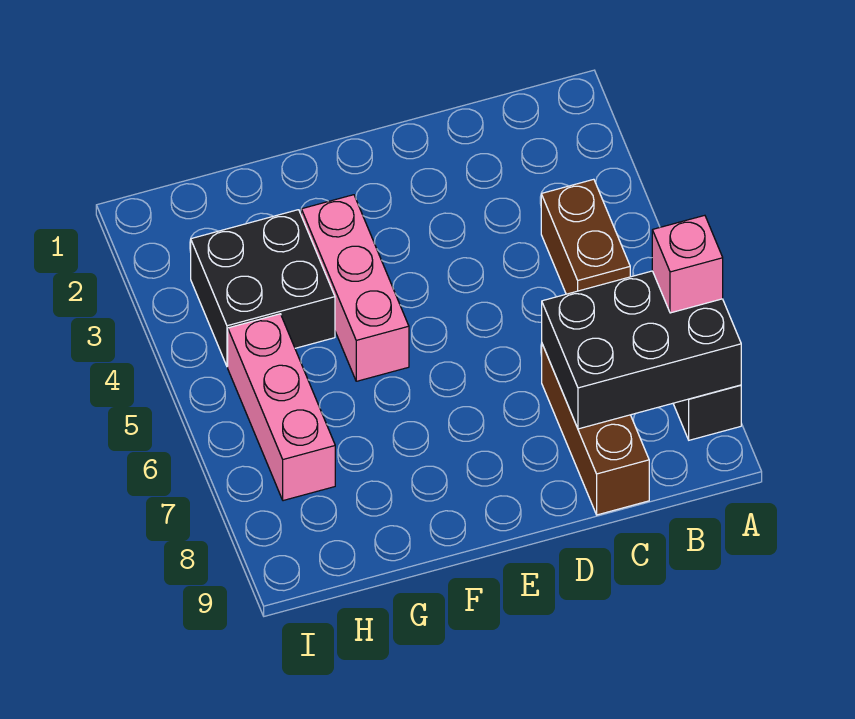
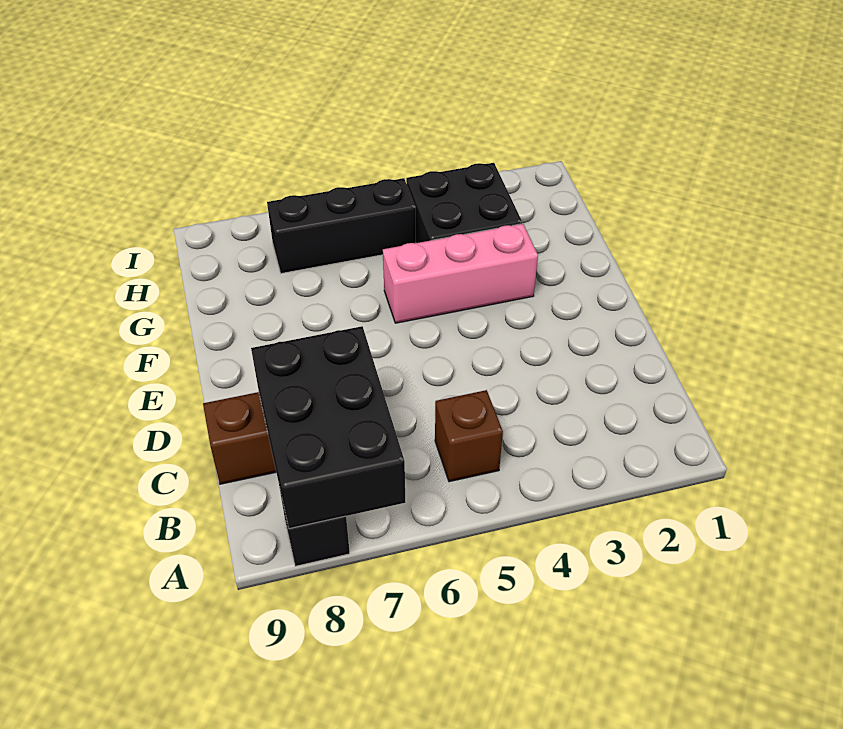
pink 1x1 brick [652,215,723,313] -> none
brown 1x2 brick [541,179,630,294] -> brown 1x1 brick [435,390,503,482]
pink 1x3 brick [228,314,335,501] -> black 1x3 brick [267,178,416,273]

